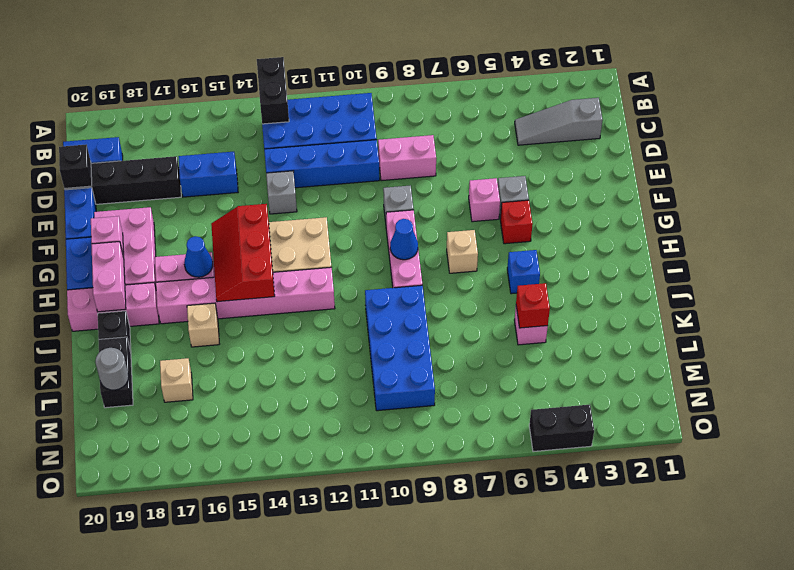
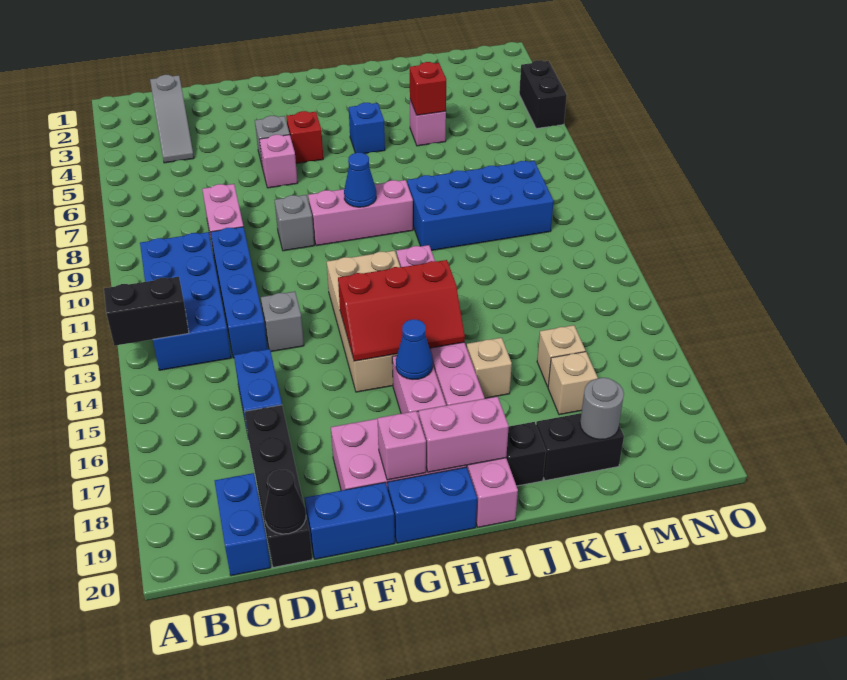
black 1x1 brick [59,144,92,188] -> black 1x1 cone [265,470,306,534]
tan 1x1 brick [447,230,478,273] -> tan 1x1 brick moved to [537,325,585,387]

